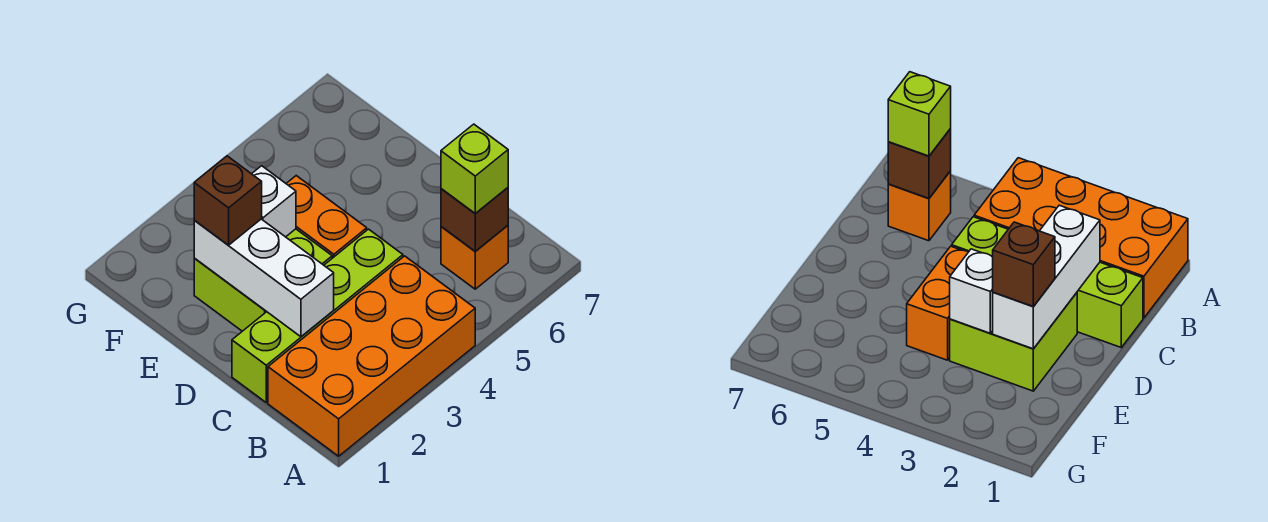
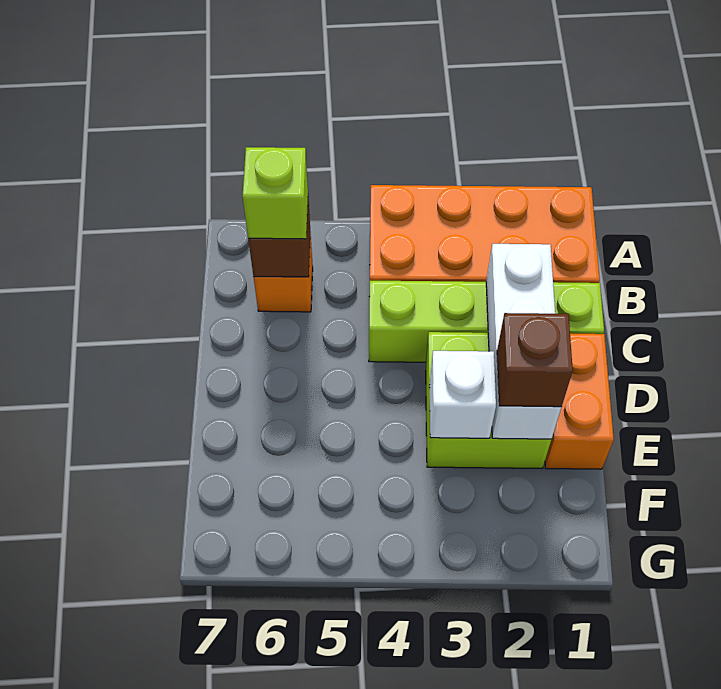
orange 1x2 brick [286,176,367,258] -> orange 1x2 brick moved to [545,334,614,469]

